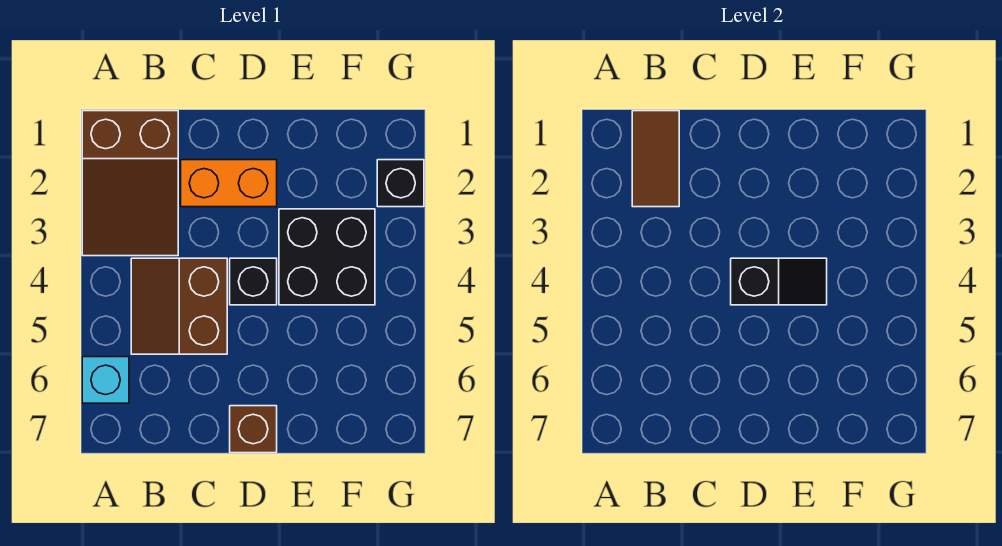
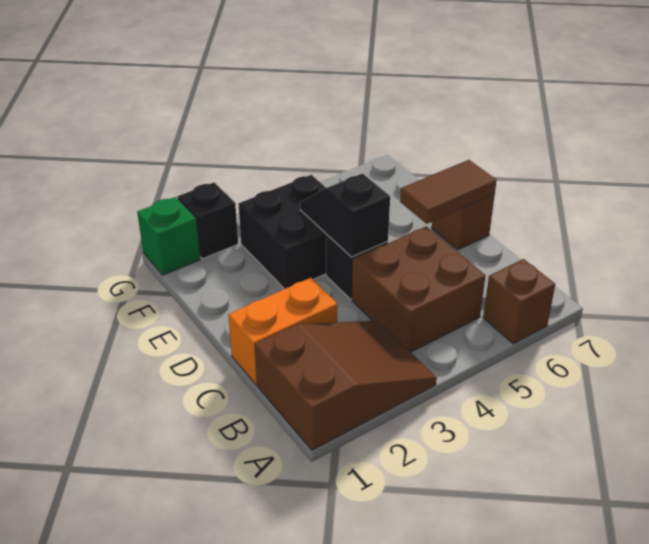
cyan 1x1 brick [82,357,129,403] -> brown 1x1 brick [483,259,555,344]
brown 1x2 tile [632,111,679,207] -> brown 1x2 tile moved to [400,160,497,224]
brown 2x2 slope [131,258,227,354] -> brown 2x2 brick [352,226,486,352]
orange 1x2 brick [181,160,277,207] -> orange 1x2 brick turned to [228,278,338,385]
none -> green 1x1 brick [137,197,200,275]

